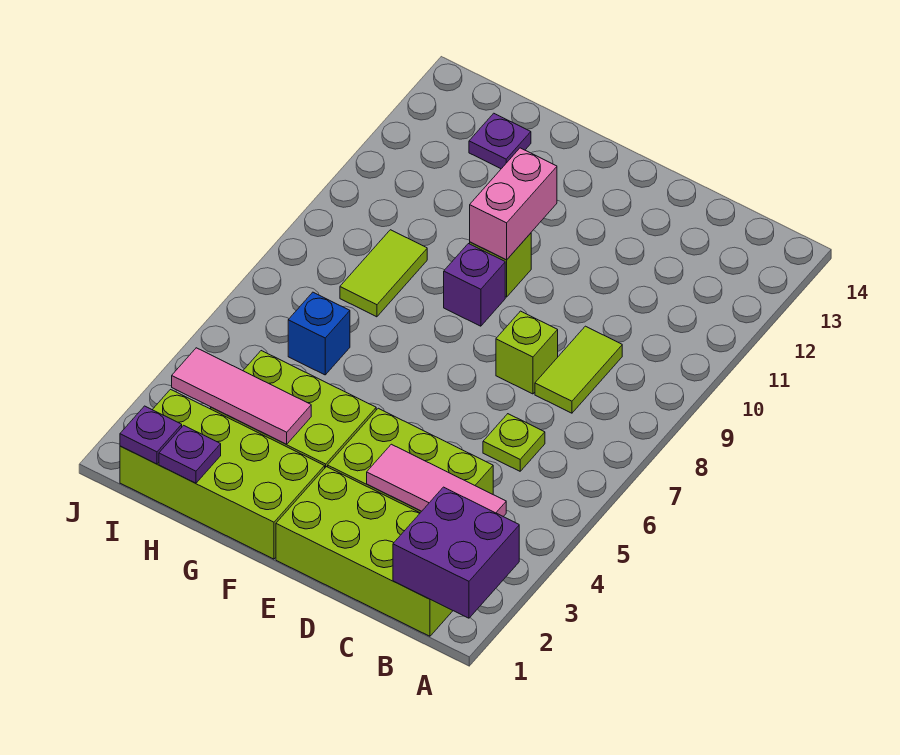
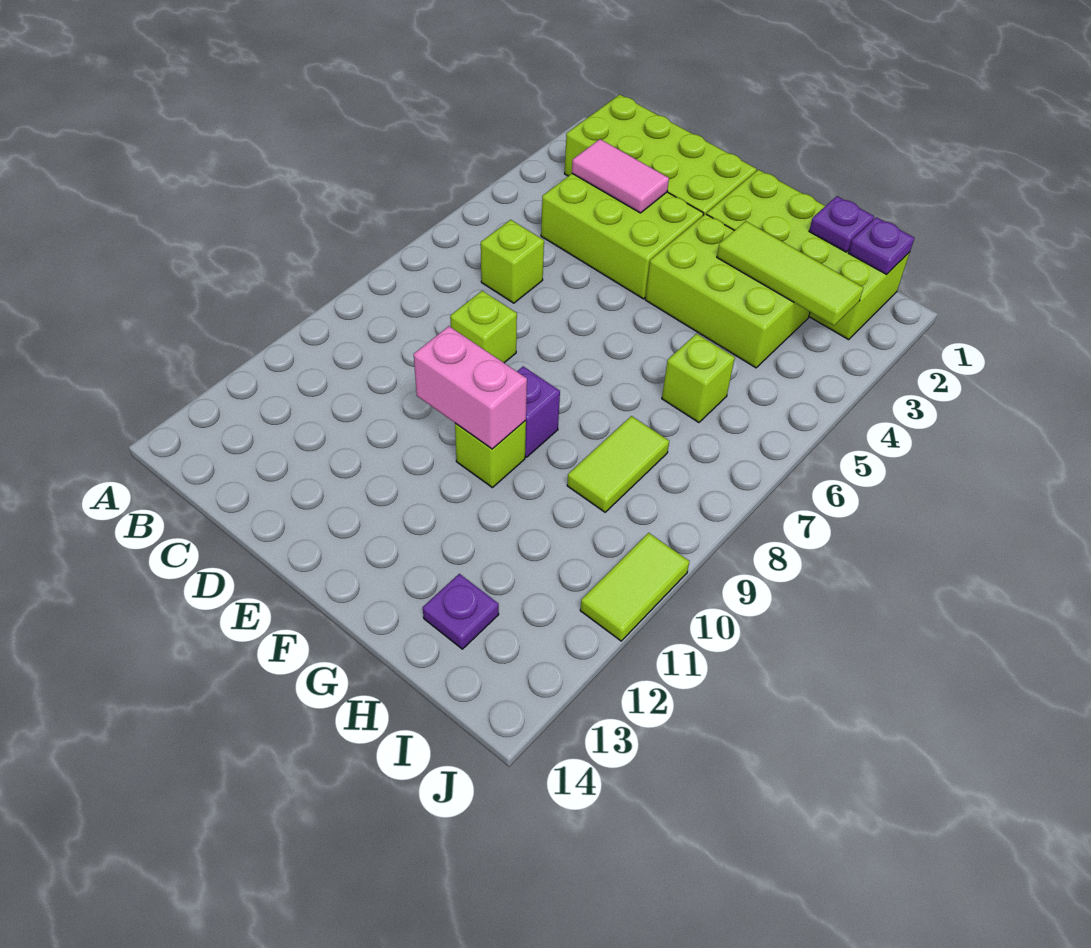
purple 2x2 brick [393,487,519,618] -> none
pink 1x3 tile [367,444,506,516] -> pink 1x2 tile [572,139,669,213]
lime 1x1 plate [483,414,545,471] -> lime 1x1 brick [481,220,544,303]
lime 1x2 tile [535,326,622,413] -> lime 1x2 tile moved to [580,533,689,641]
pink 1x2 brick [470,148,557,260] -> pink 1x2 brick turned to [414,326,527,449]
pink 1x3 tile [172,348,311,444] -> lime 1x3 tile [717,221,863,325]
blue 1x1 brick [288,292,350,375] -> lime 1x1 brick [662,334,735,423]

